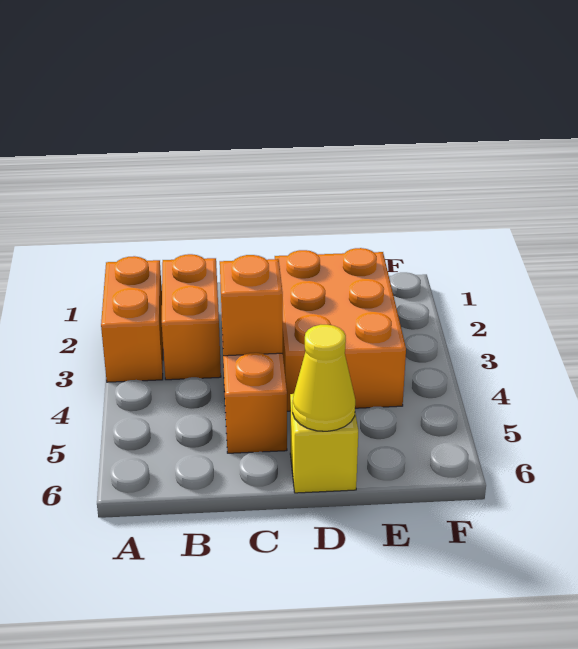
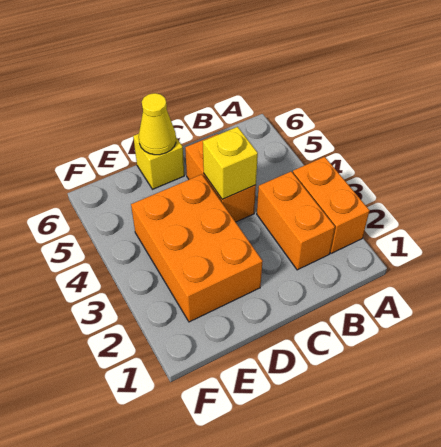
orange 1x1 brick [220,255,283,356] -> yellow 1x1 brick [203,127,258,199]

